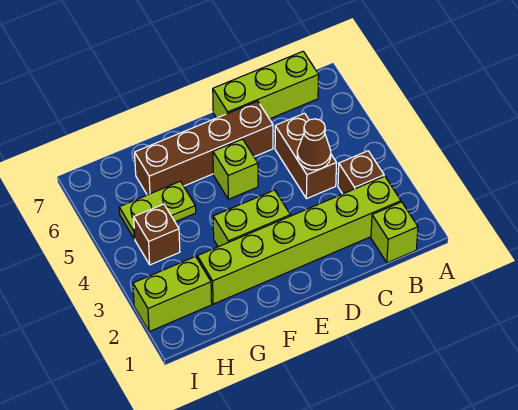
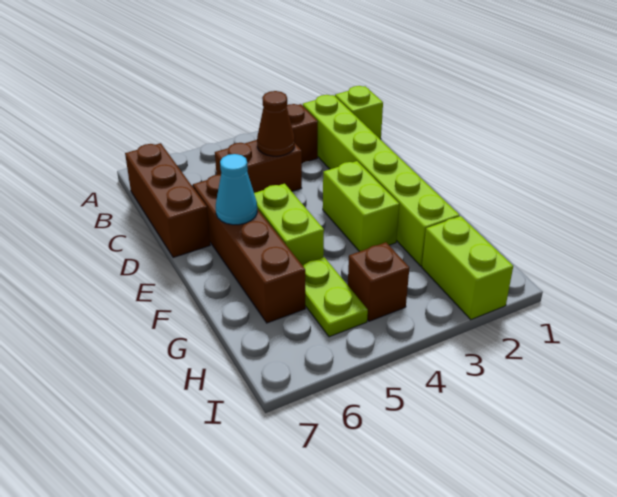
lime 1x3 brick [213,52,319,119] -> brown 1x3 brick [125,143,210,258]
lime 1x1 brick [213,139,258,199] -> lime 1x2 brick [254,184,324,265]
none -> cyan 1x1 cone [216,154,257,225]

